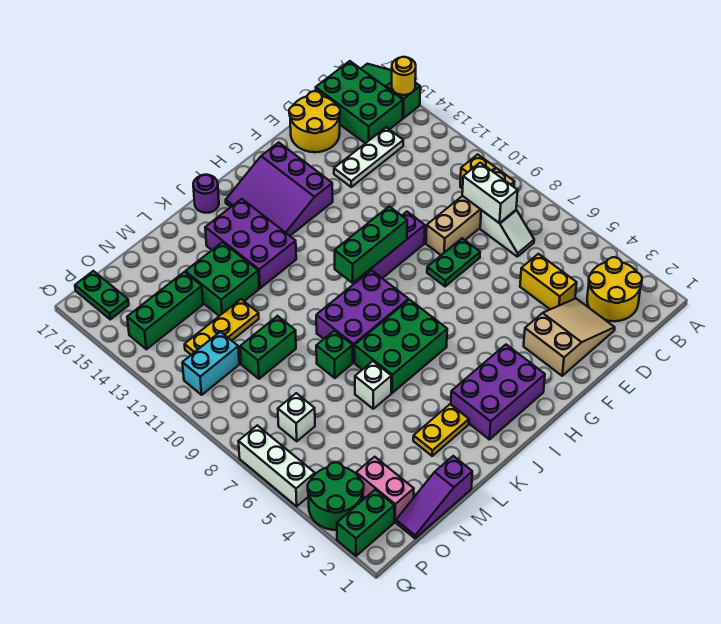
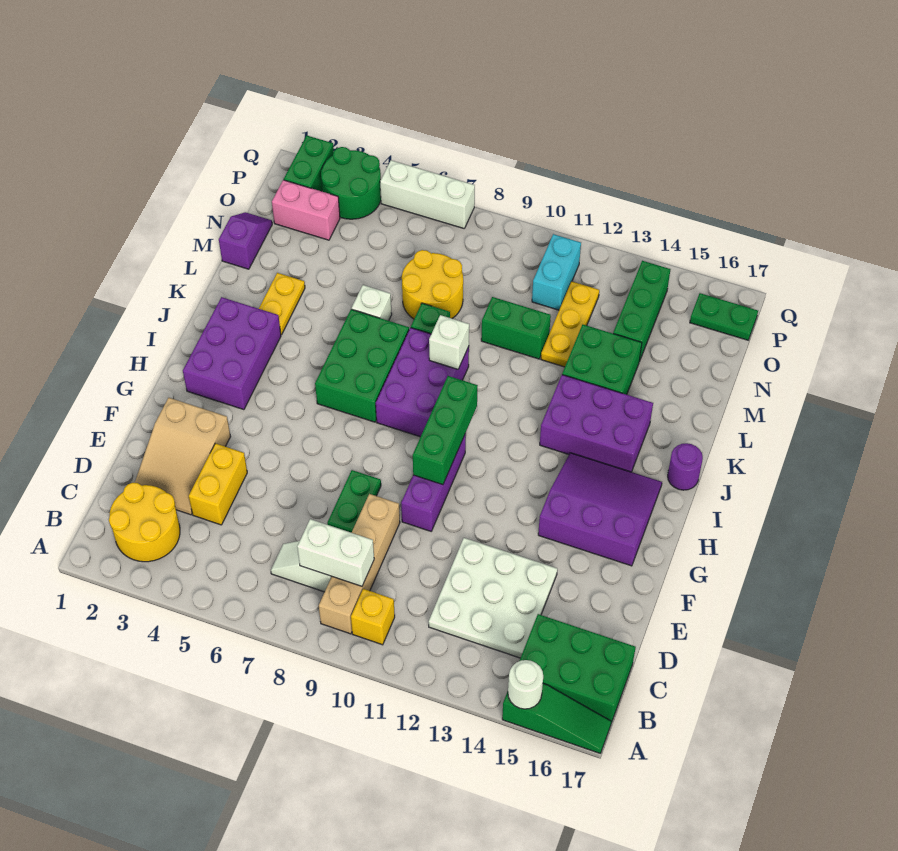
yellow 1x1 round brick [392,57,416,95] -> white 1x1 round brick [508,660,543,709]
white 1x3 plate [334,127,403,187] -> white 3x3 plate [429,538,557,658]
yellow 1x2 brick [520,254,577,309] -> yellow 1x2 brick turned to [189,443,247,525]
yellow 2x2 round brick [289,91,340,152] -> yellow 2x2 round brick moved to [402,250,463,319]
purple 1x3 slope [396,456,472,538] -> purple 1x2 slope [219,212,272,269]
green 1x2 brick [240,316,296,379] -> green 1x2 brick turned to [481,297,551,359]
white 1x1 brick [278,393,315,441] -> white 1x1 brick moved to [429,315,469,369]

